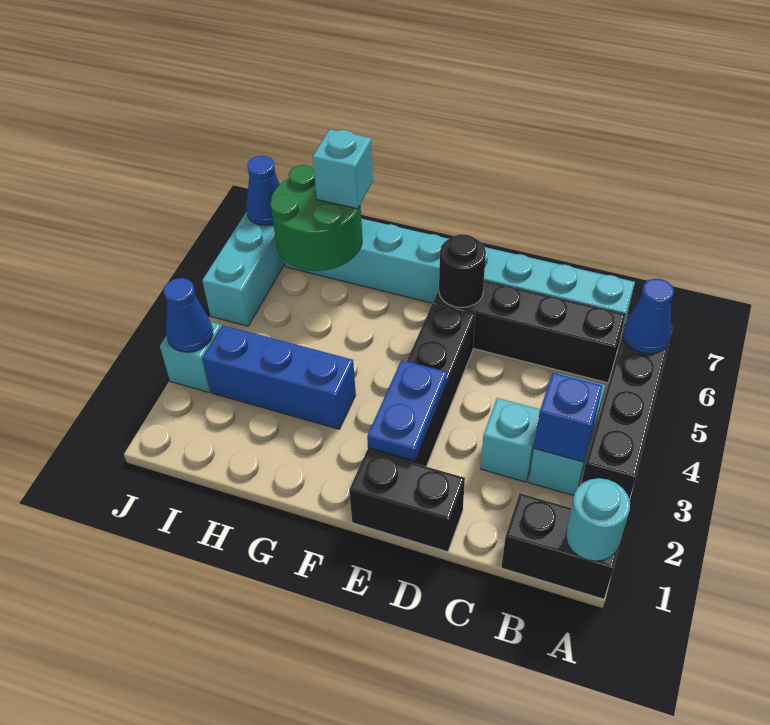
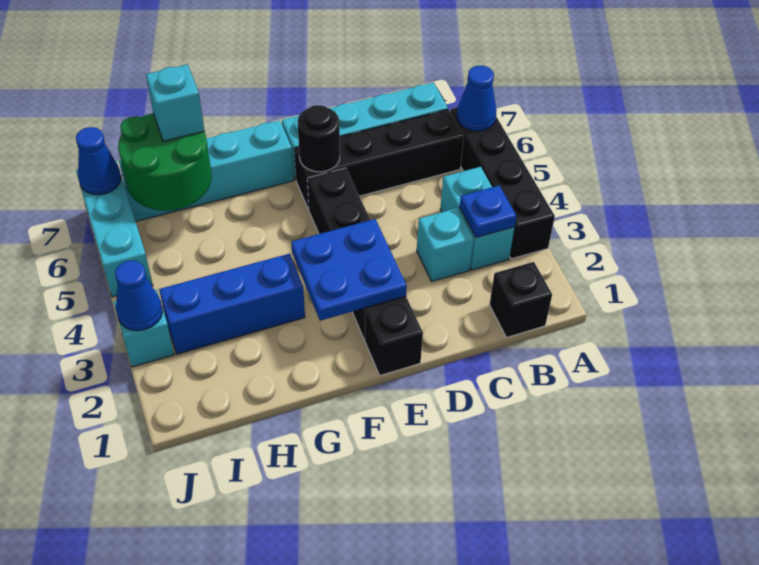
black 1x2 brick [501,494,619,599] -> black 1x1 brick [490,262,552,337]
cyan 1x1 round brick [566,478,630,561] -> none
blue 1x1 brick [534,373,603,462] -> blue 1x1 plate [460,186,516,237]
black 1x2 brick [349,450,465,552] -> black 1x1 brick [365,298,423,375]
blue 1x2 plate [367,360,447,461] -> blue 2x2 plate [291,219,407,321]

